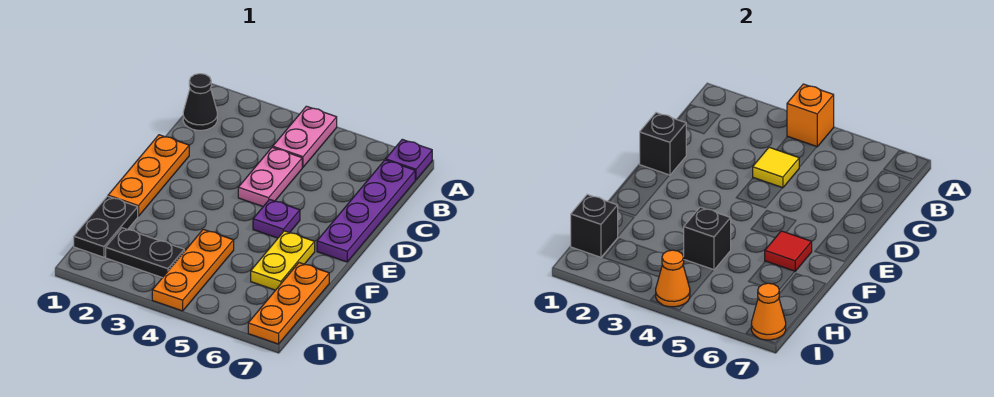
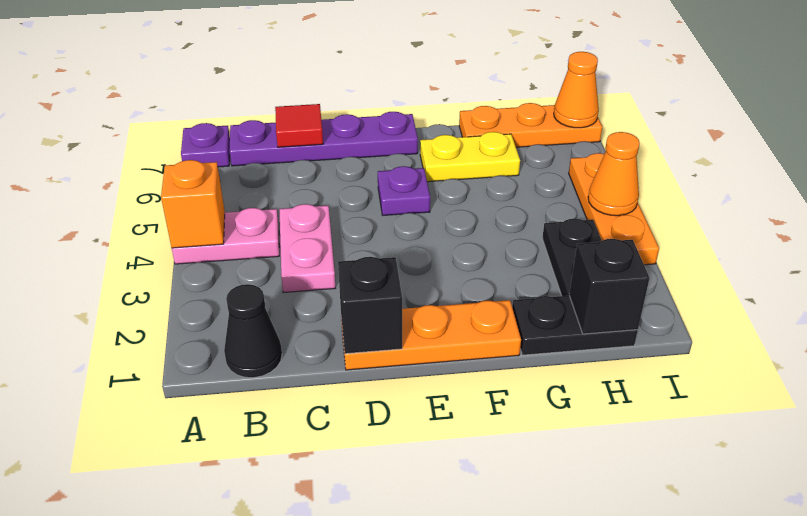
pink 1x2 plate [238,147,302,206] -> pink 1x2 plate turned to [279,204,336,293]
yellow 1x1 tile [753,147,799,188] -> none
red 1x1 tile [765,231,812,271] -> red 1x1 tile moved to [275,104,323,147]
orange 1x3 plate [152,229,234,311] -> orange 1x3 plate turned to [569,153,659,265]
black 1x1 brick [684,207,731,270] -> none

